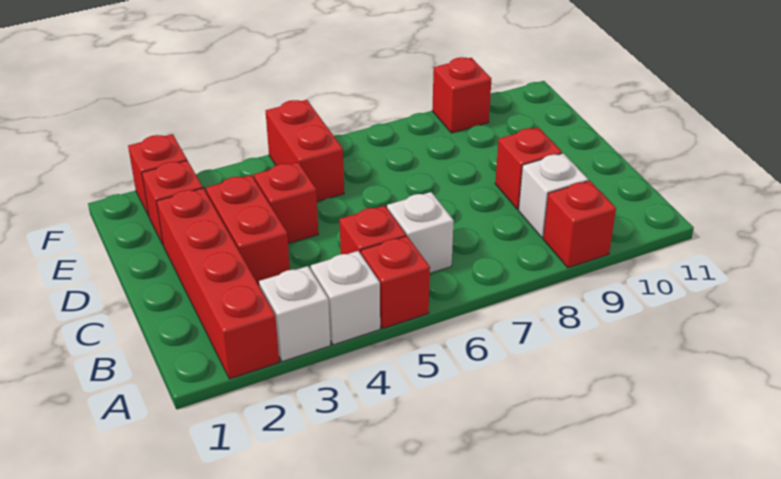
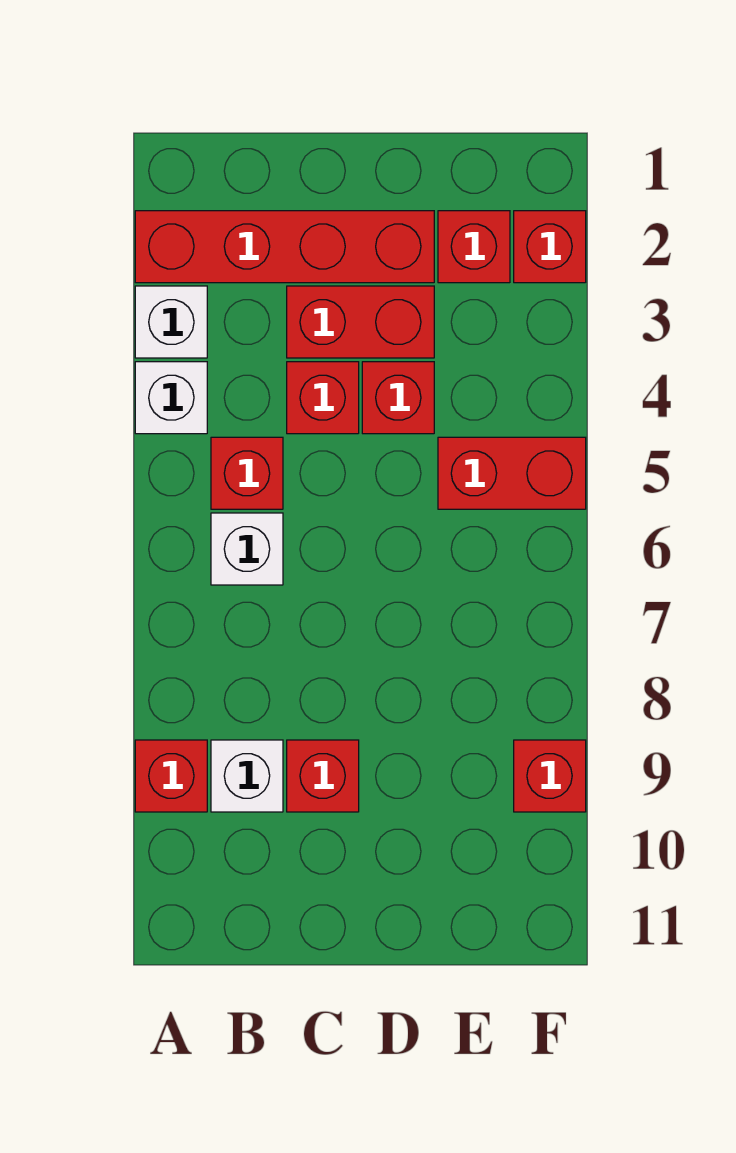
red 1x1 brick [361,236,430,328] -> red 1x1 brick moved to [287,362,359,434]

